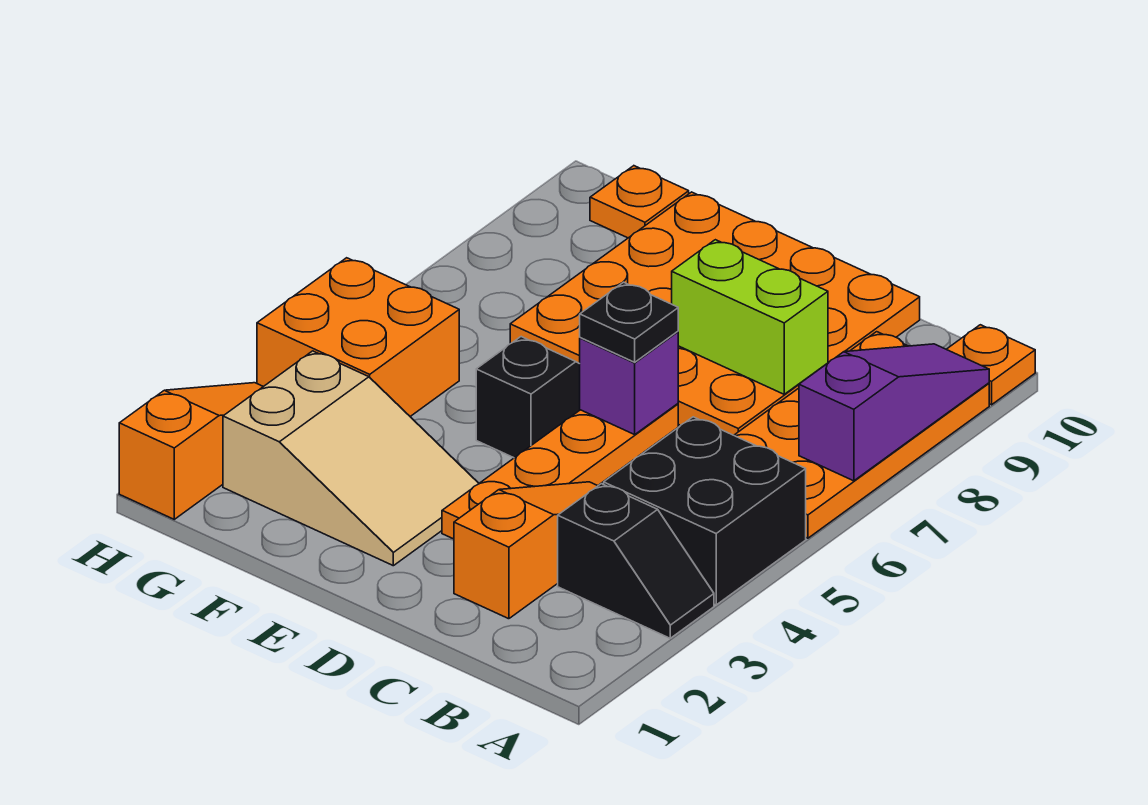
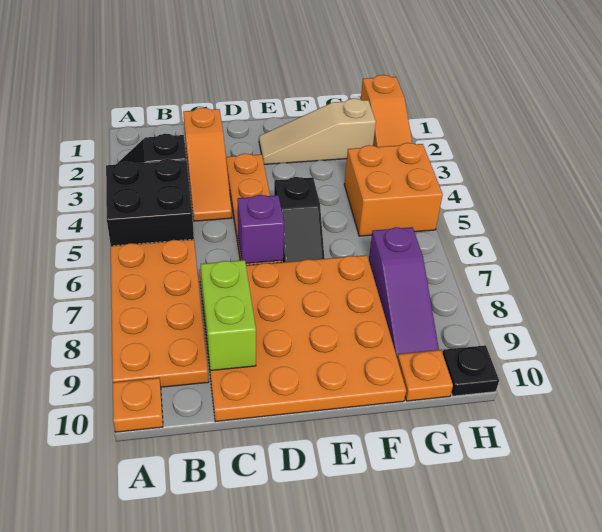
purple 1x3 slope [799,344,989,481] -> purple 1x3 slope moved to [369,227,439,357]
lime 1x2 brick [672,240,828,394] -> lime 1x2 brick turned to [201,260,256,371]
black 1x1 plate [580,282,678,362] -> black 1x1 plate moved to [443,345,499,396]
tan 2x3 slope [223,351,479,566] -> tan 1x3 slope [259,98,376,164]

